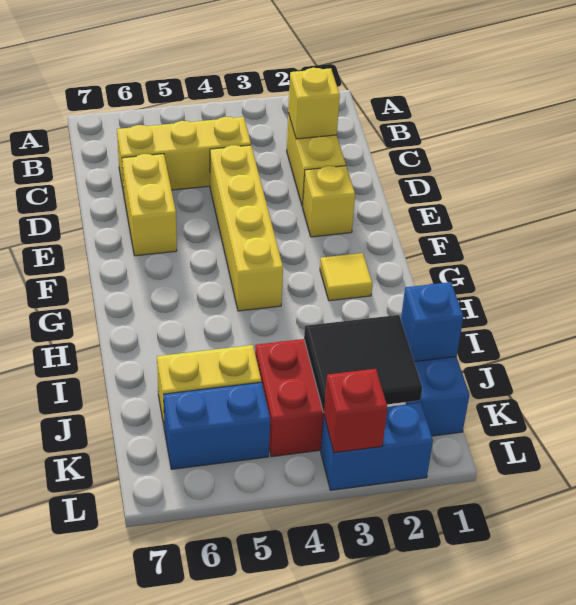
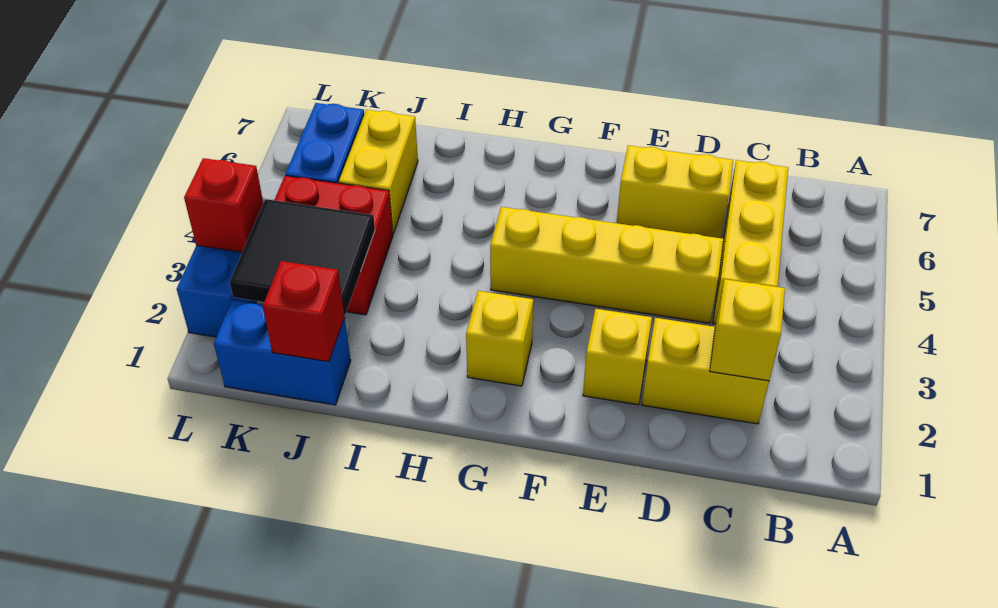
yellow 1x1 tile [320,253,372,301] -> yellow 1x1 brick [466,291,533,386]
blue 1x1 brick [401,282,463,362] -> red 1x1 brick [263,261,345,362]

